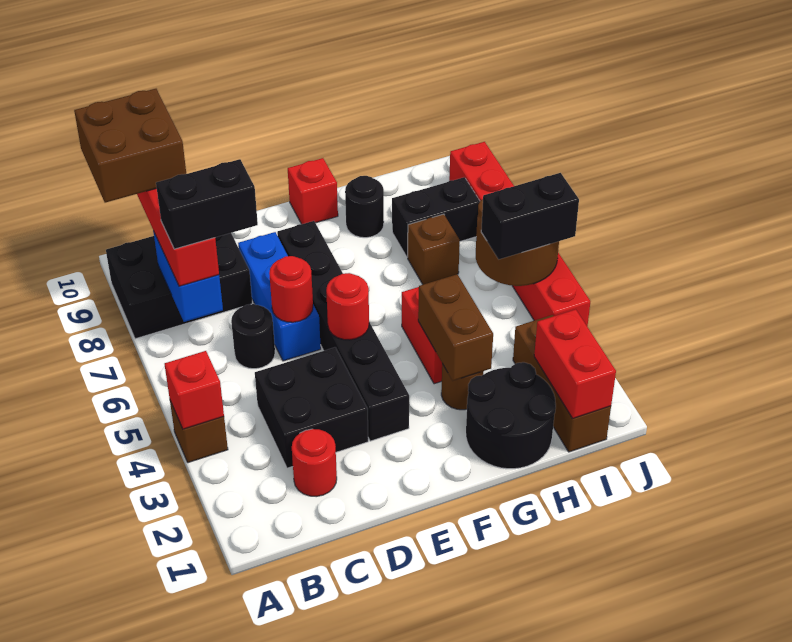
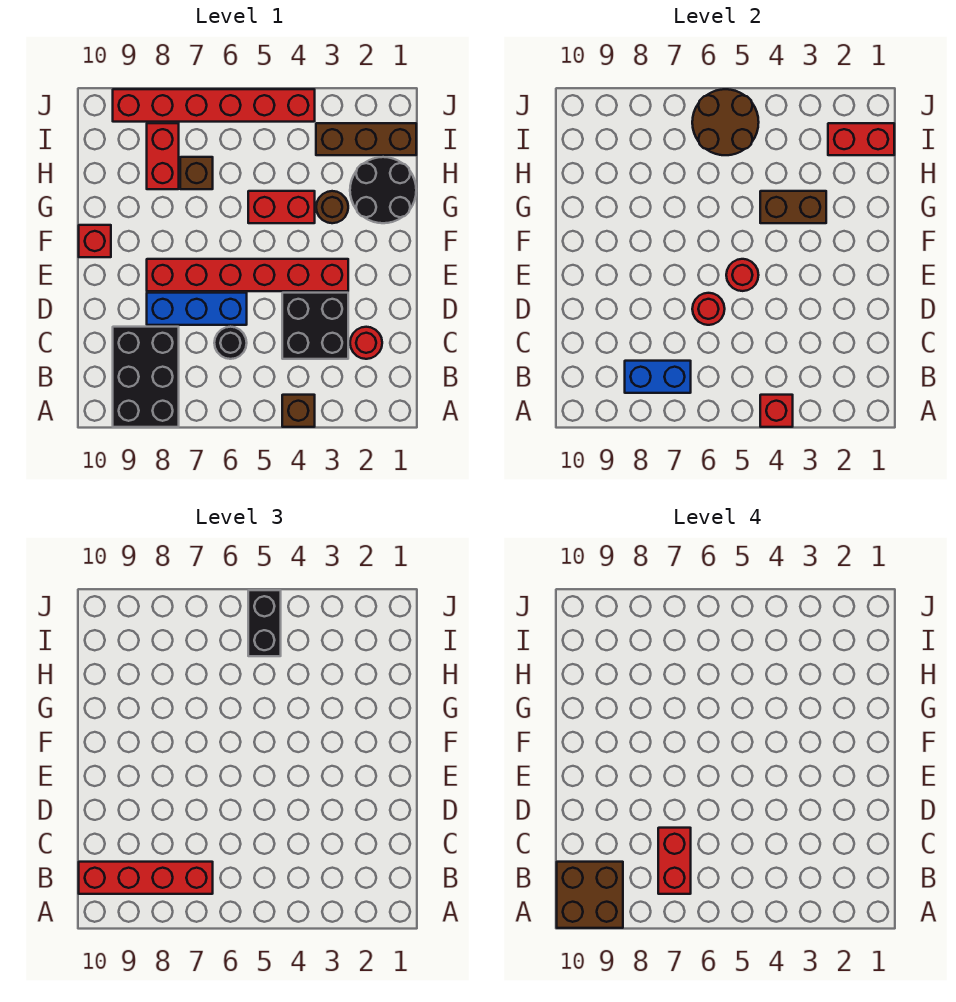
black 1x2 brick [156,159,258,249] -> red 1x2 brick [658,828,691,894]
black 1x6 brick [277,221,409,441] -> red 1x6 brick [147,259,348,291]
black 1x1 round brick [345,176,384,238] -> none
black 1x2 brick [392,177,480,257] -> red 1x2 brick [147,123,179,189]

